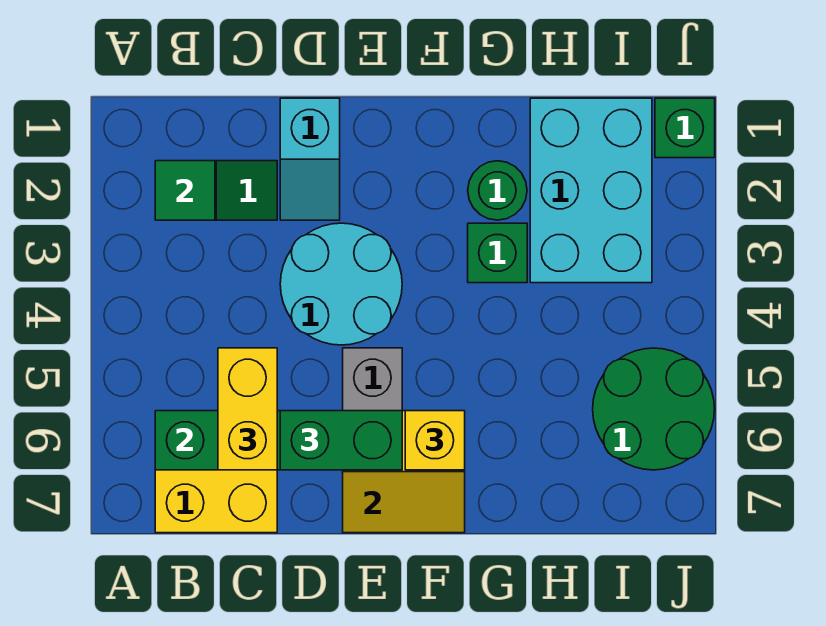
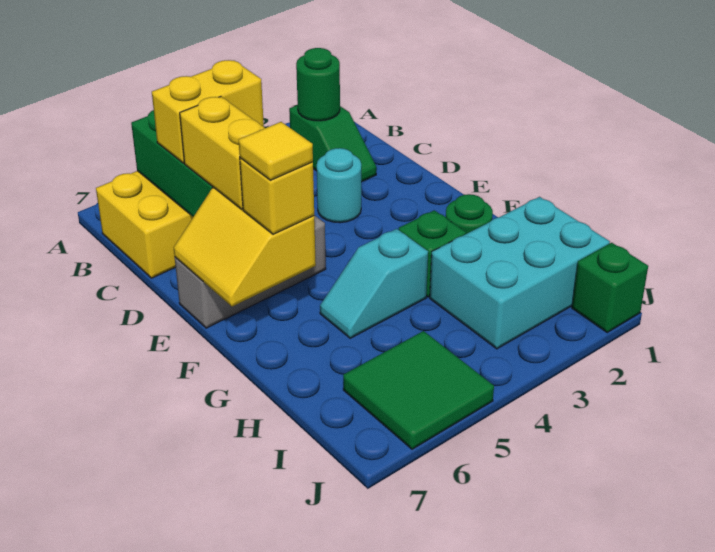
green 1x1 tile [155,161,215,220] -> green 1x1 round brick [296,48,340,121]
cyan 1x2 slope [280,98,340,220] -> cyan 1x2 slope moved to [320,229,428,338]
cyan 2x2 round brick [280,223,402,345] -> cyan 1x1 round brick [317,148,361,223]
green 1x2 brick [280,411,402,470] -> yellow 1x2 brick [180,97,265,209]
none -> yellow 1x1 tile [239,122,313,180]
green 2x2 round brick [593,348,715,470] -> green 2x2 tile [343,331,494,449]

